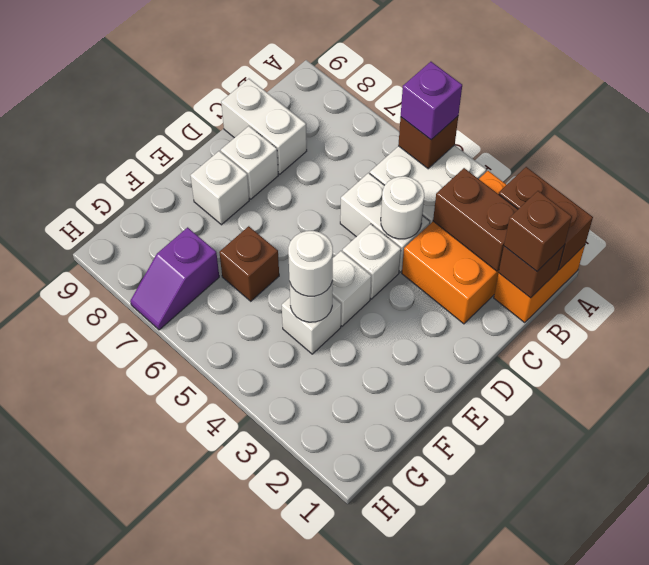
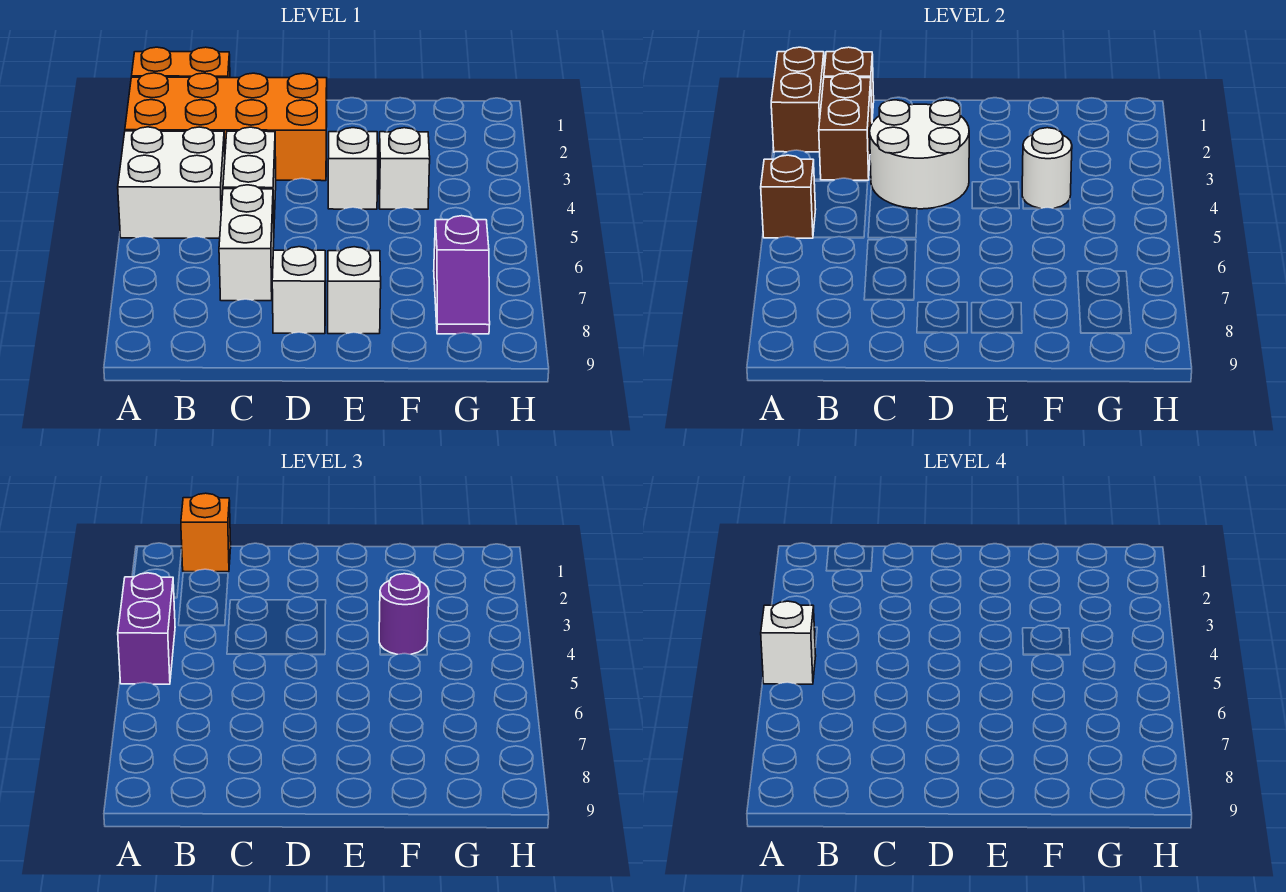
orange 2x3 brick [402,171,506,324] -> orange 2x4 brick [125,73,327,181]
purple 1x1 brick [401,62,462,140] -> purple 1x2 brick [118,573,175,684]
brown 1x1 brick [504,191,572,271] -> orange 1x1 brick [181,493,231,572]
white 1x1 round brick [381,176,424,239] -> white 2x2 round brick [870,100,969,209]
white 1x2 brick [221,79,307,174] -> white 1x2 brick moved to [219,185,274,301]
white 1x1 brick [342,224,401,299] -> white 1x1 brick moved to [761,601,816,684]
white 1x1 round brick [288,231,333,296] -> purple 1x1 round brick [379,574,429,654]
brown 1x1 brick [219,226,279,301] -> none
purple 1x2 slope [130,227,219,330] -> purple 1x2 slope turned to [434,216,490,334]

